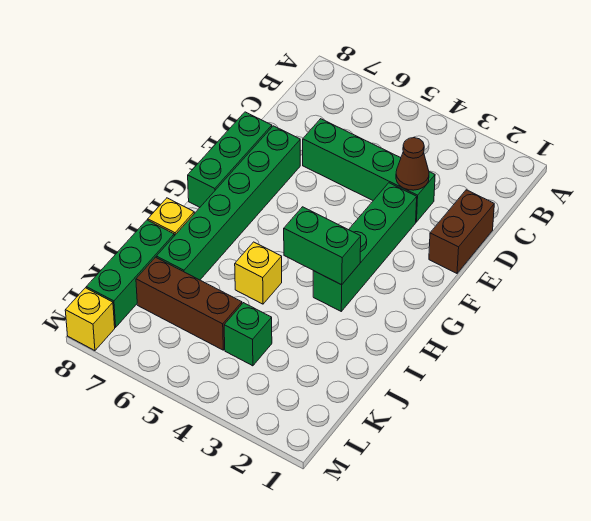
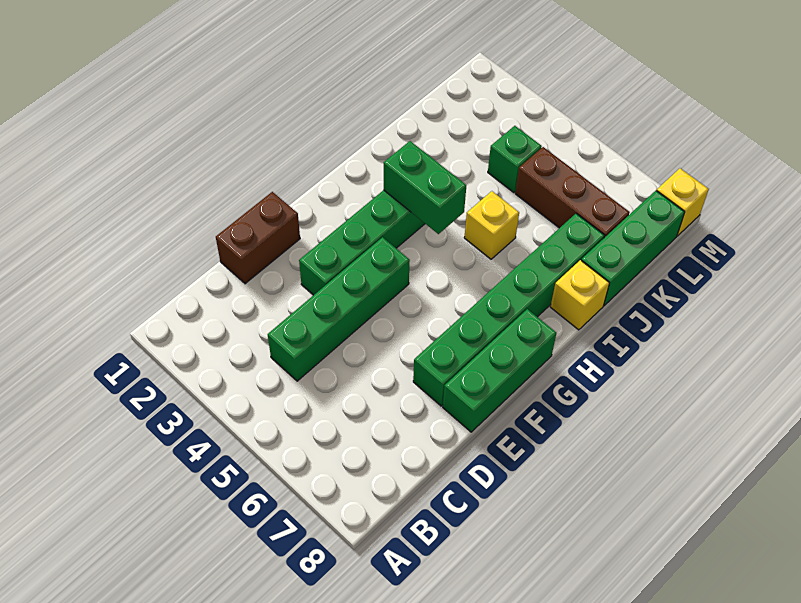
green 1x4 brick [303,119,435,222] -> green 1x4 brick turned to [268,237,410,381]
brown 1x1 cone [396,138,429,190] -> none

